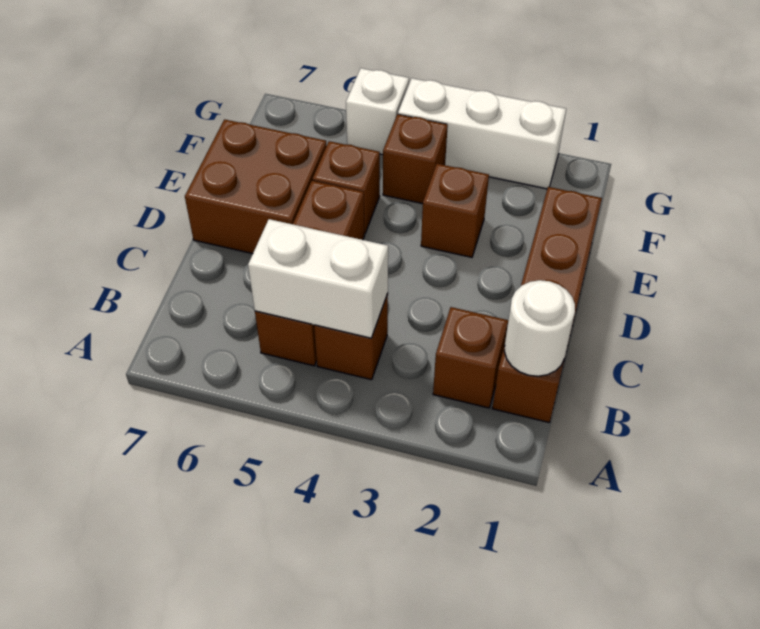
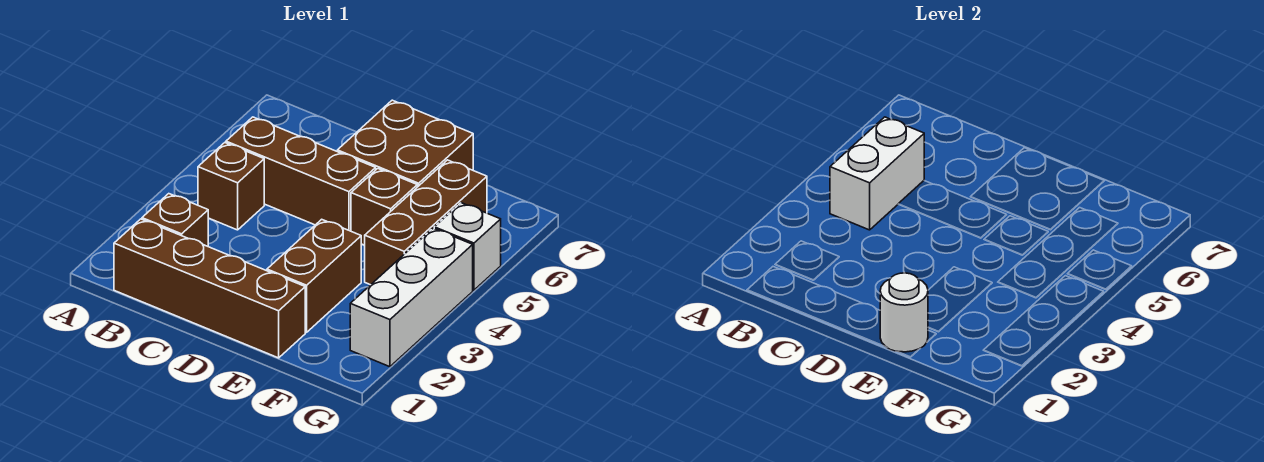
white 1x1 round brick [504,280,575,376] -> white 1x1 round brick moved to [880,273,928,352]
brown 1x1 brick [421,164,489,257] -> brown 1x2 brick [267,219,361,332]
brown 1x1 brick [383,114,448,204] -> brown 1x3 brick [365,160,487,285]

